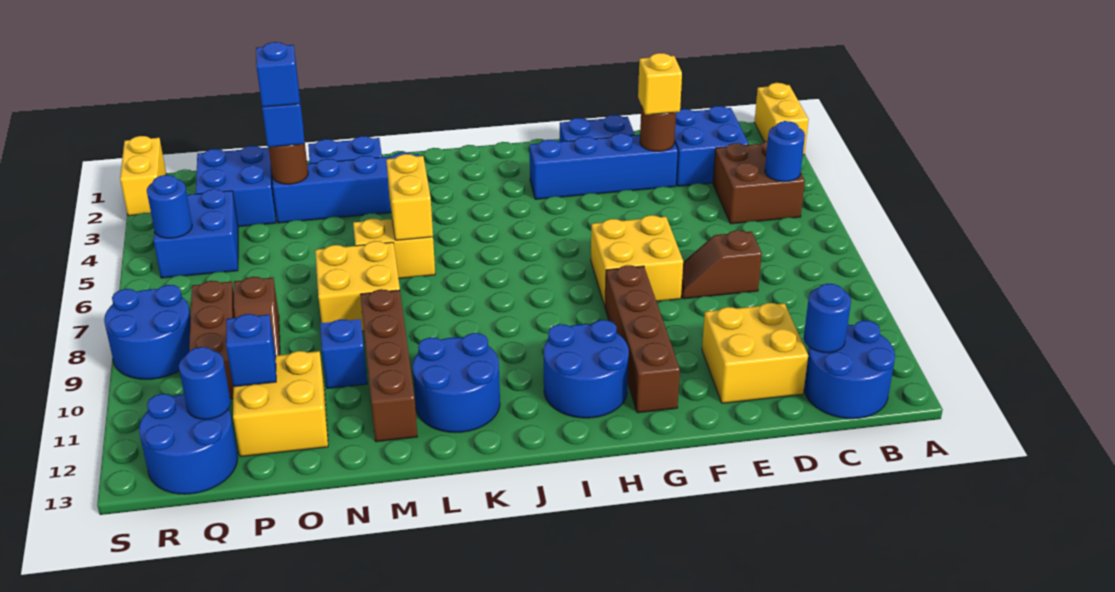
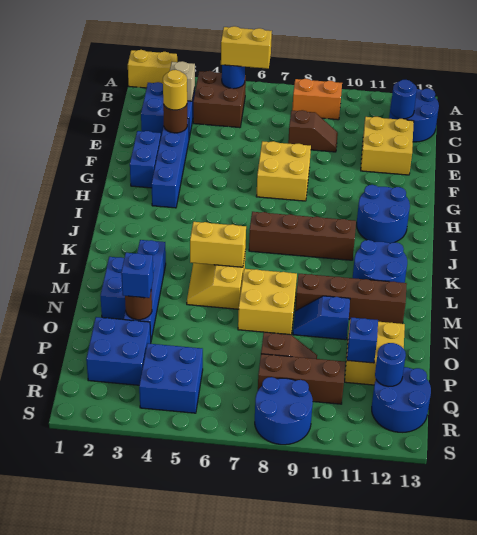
none -> orange 1x2 brick [292,79,342,120]
none -> tan 1x1 brick [170,61,195,101]
brown 1x2 slope [681,230,762,299] -> brown 1x2 slope turned to [288,110,338,152]
yellow 1x1 brick [638,53,682,115] -> yellow 1x1 round brick [163,70,187,110]
brown 1x4 brick [605,265,680,413] -> brown 1x4 brick moved to [249,212,356,260]
blue 1x1 brick [256,42,300,107] -> none
blue 1x1 round brick [147,175,192,238] -> none
yellow 1x2 brick [120,136,166,216] -> yellow 1x2 brick moved to [221,26,272,69]

